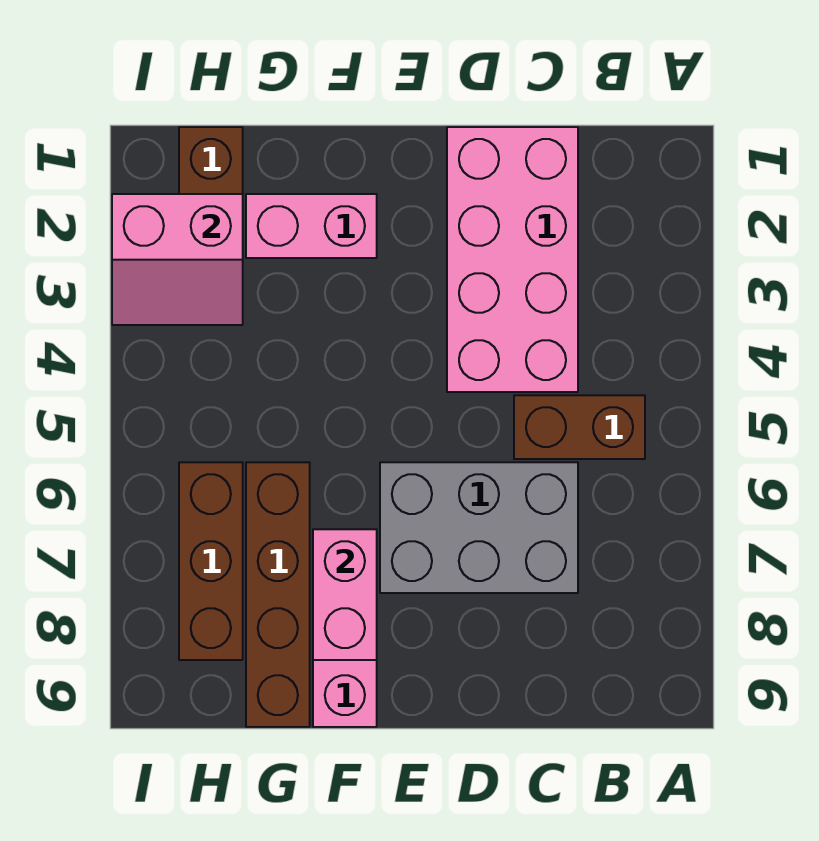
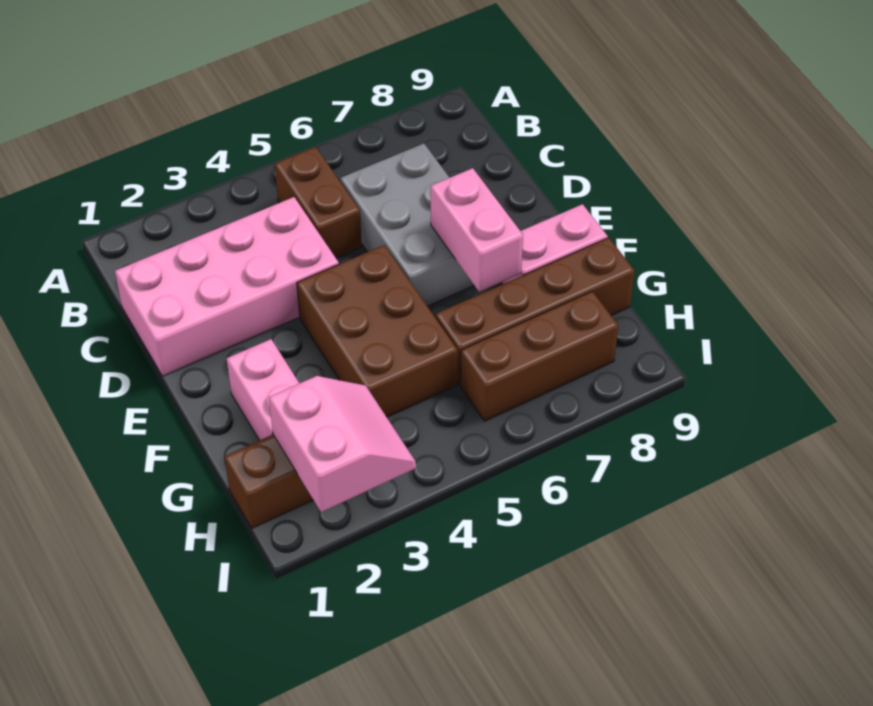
none -> brown 2x3 brick [297,245,457,417]
pink 1x2 brick [313,529,377,660] -> pink 1x2 brick turned to [431,168,523,292]

